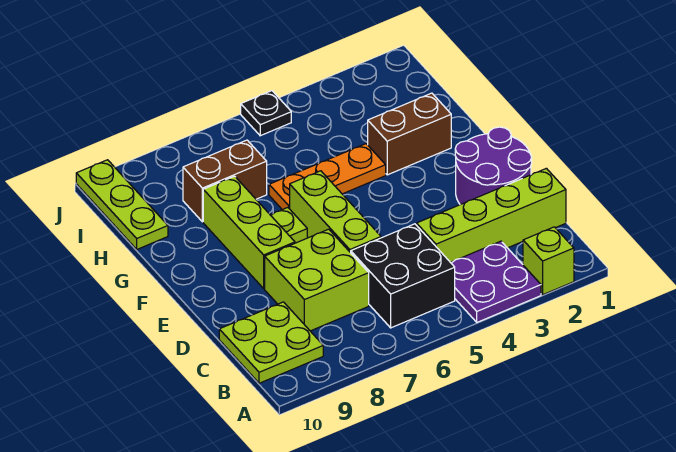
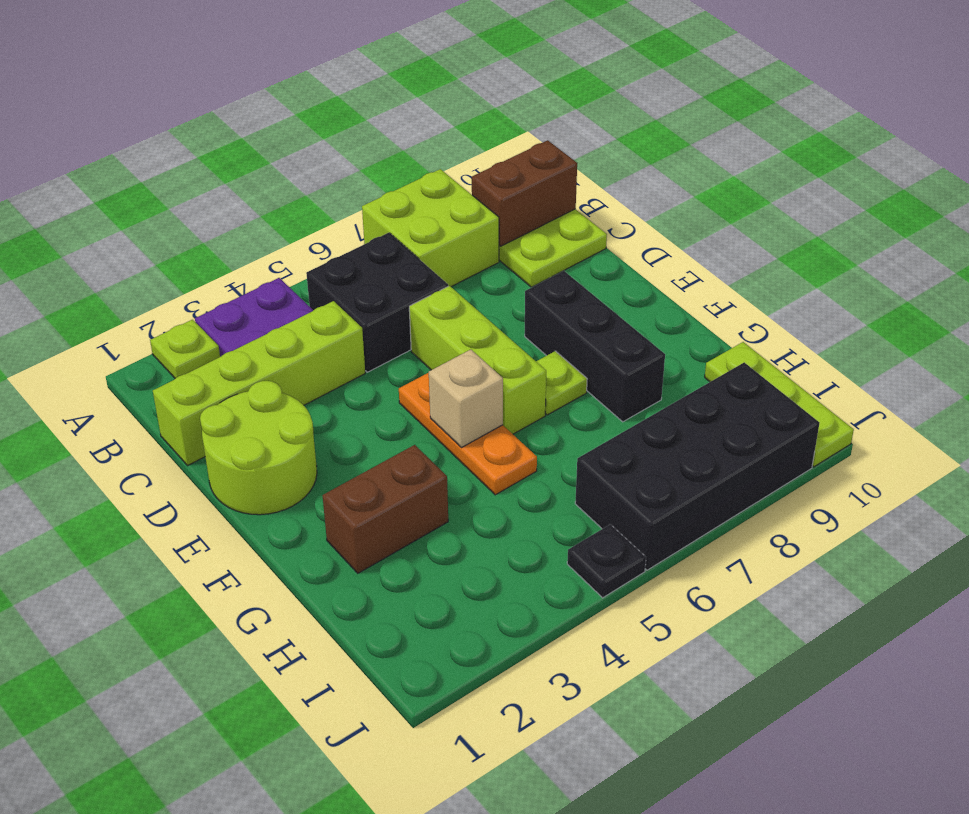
lime 1x1 brick [523,227,574,295] -> lime 1x1 plate [150,320,220,379]
lime 2x2 brick [265,229,369,331] -> lime 2x2 brick moved to [362,169,499,287]
purple 2x2 round brick [455,127,532,205] -> lime 2x2 round brick [200,381,317,515]
lime 1x3 brick [203,176,295,289] -> black 1x3 brick [525,271,665,422]
none -> tan 1x1 brick [429,350,503,448]
orange 1x3 plate [269,144,386,210] -> orange 1x3 plate turned to [399,373,537,495]
brown 1x2 brick [183,140,267,222] -> brown 1x2 brick moved to [472,140,577,246]
none -> black 2x4 brick [575,362,819,570]

